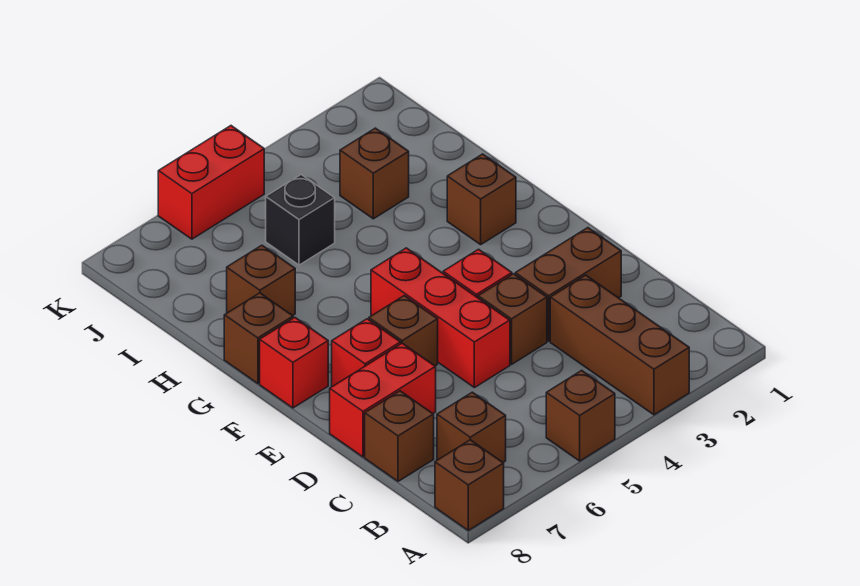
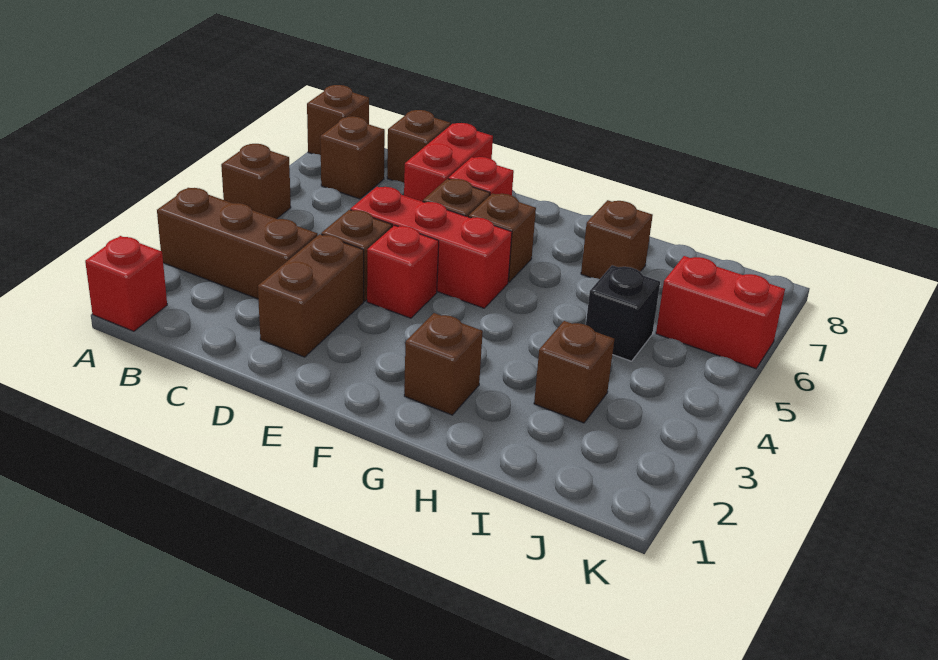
red 1x1 brick [260,318,328,408] -> red 1x1 brick moved to [85,236,167,331]
brown 1x1 brick [224,293,293,383] -> brown 1x1 brick moved to [468,193,536,282]
red 1x2 brick [158,126,264,239] -> red 1x2 brick turned to [656,256,785,369]

